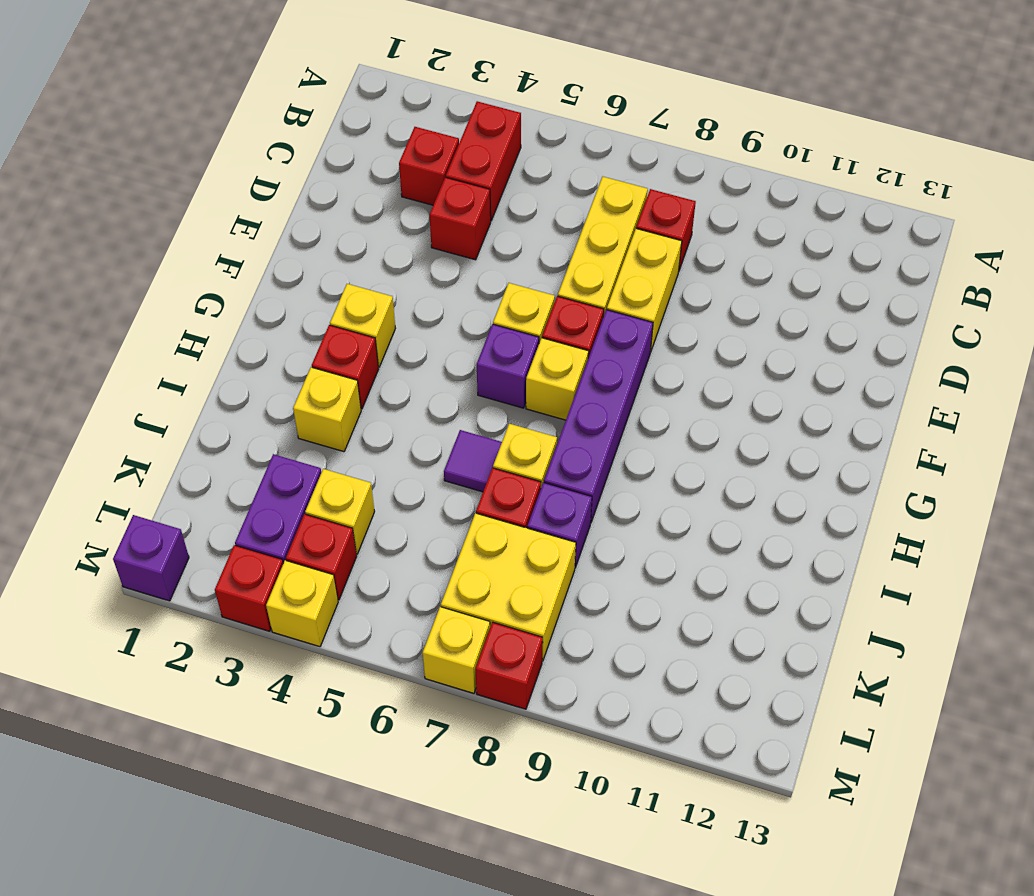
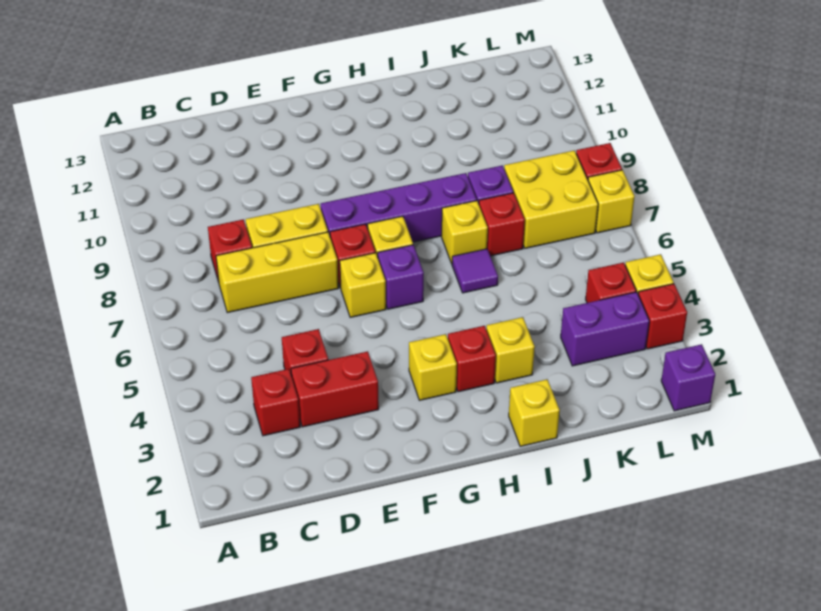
red 1x2 brick [446,101,521,221] -> red 1x2 brick moved to [291,351,379,427]
yellow 1x1 brick [305,469,375,554] -> yellow 1x1 brick moved to [509,379,560,447]

